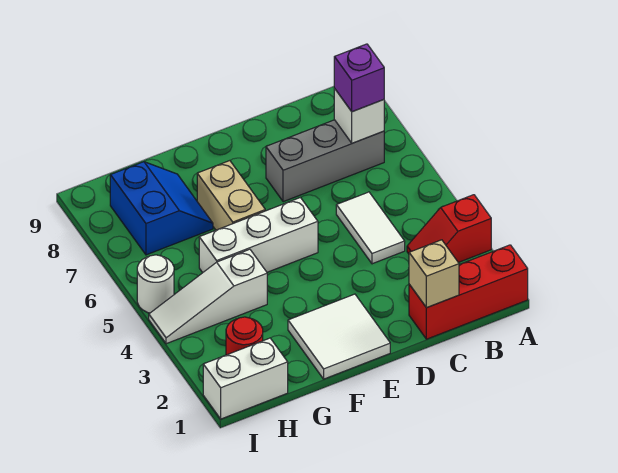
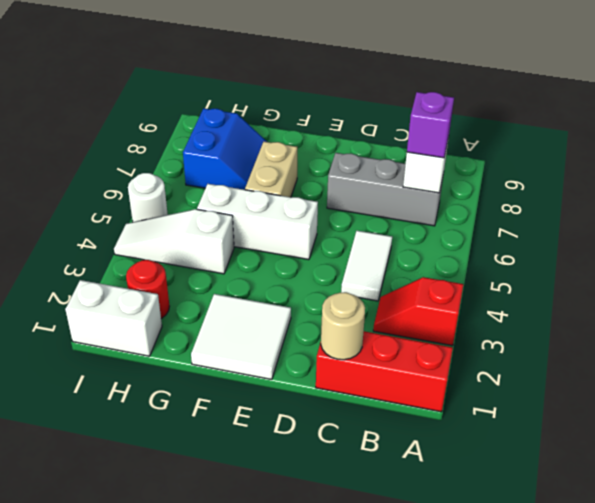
tan 1x1 brick [409,240,459,308] -> tan 1x1 round brick [321,292,365,360]

